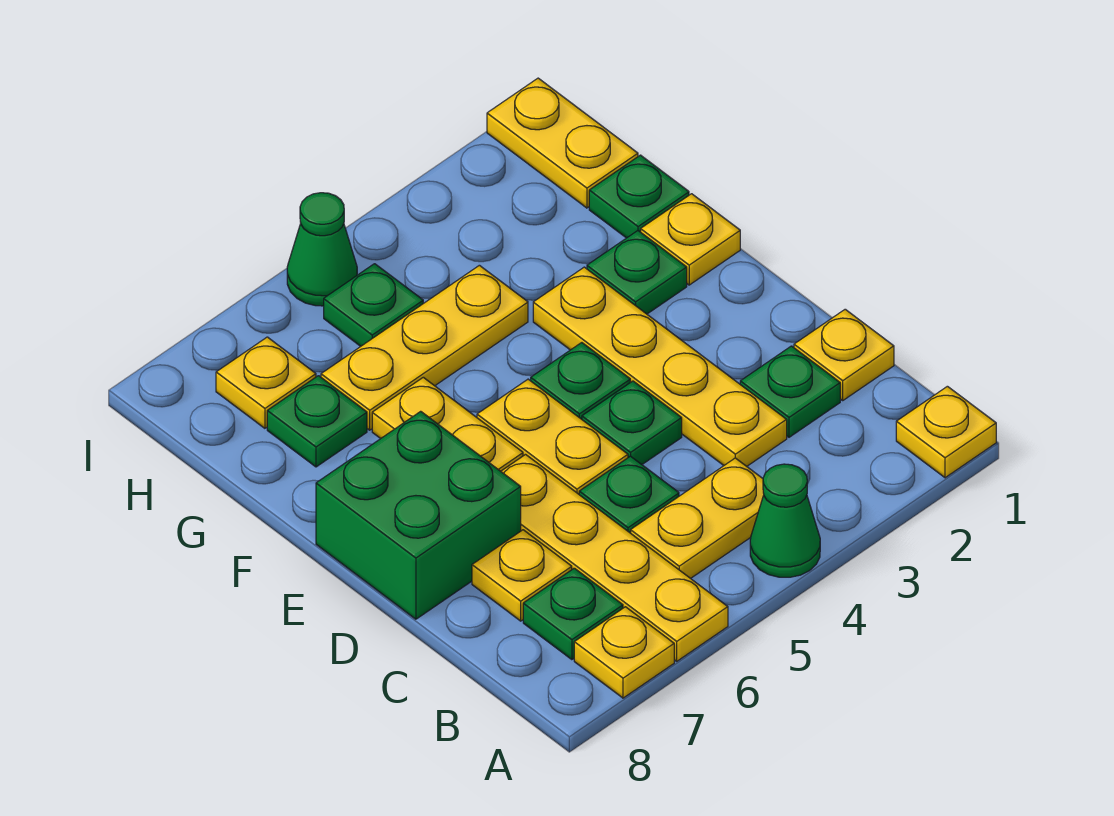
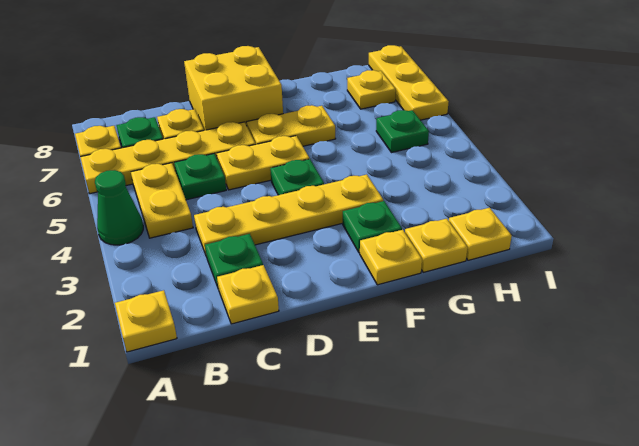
green 1x1 plate [582,381,682,464] -> none
green 2x2 brick [316,411,521,619] -> yellow 2x2 brick [184,46,283,130]
green 1x1 plate [589,155,689,238] -> yellow 1x1 plate [405,219,468,272]
yellow 1x3 plate [321,265,528,430] -> yellow 1x3 plate moved to [369,45,449,120]
green 1x1 plate [267,376,367,467] -> none
yellow 1x2 plate [487,78,638,208] -> yellow 1x1 plate [449,208,512,260]
green 1x1 cone [287,193,357,306] -> none

